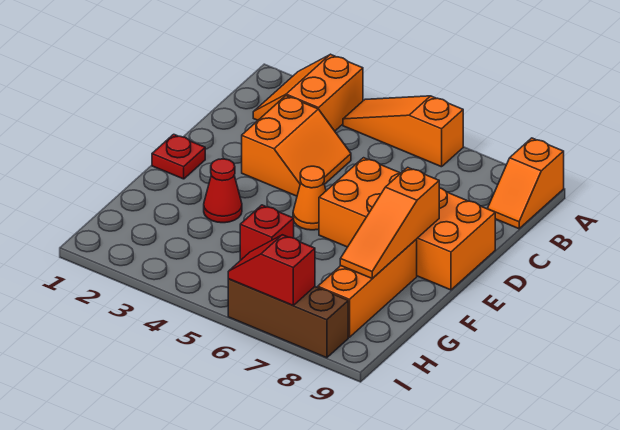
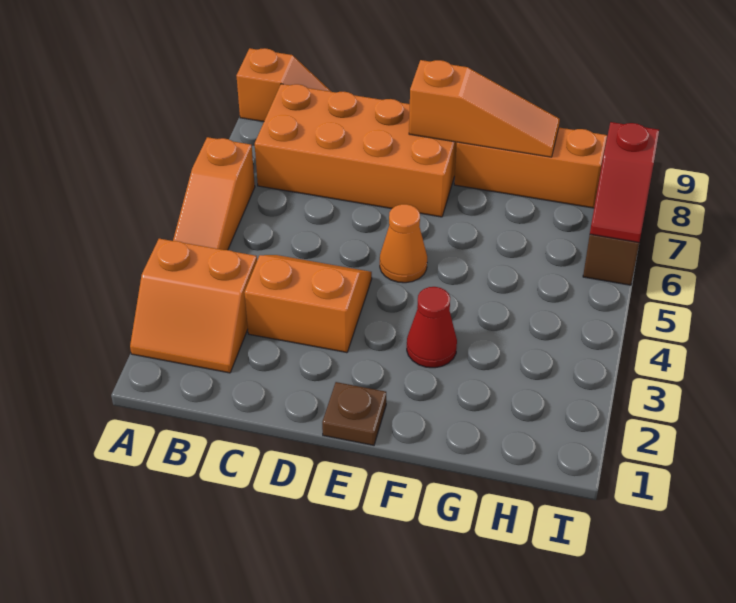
orange 2x4 brick [319,158,495,290] -> orange 2x4 brick turned to [255,84,457,217]
red 1x1 plate [152,134,205,179] -> brown 1x1 plate [322,382,386,445]
red 1x1 brick [240,205,294,260] -> none

